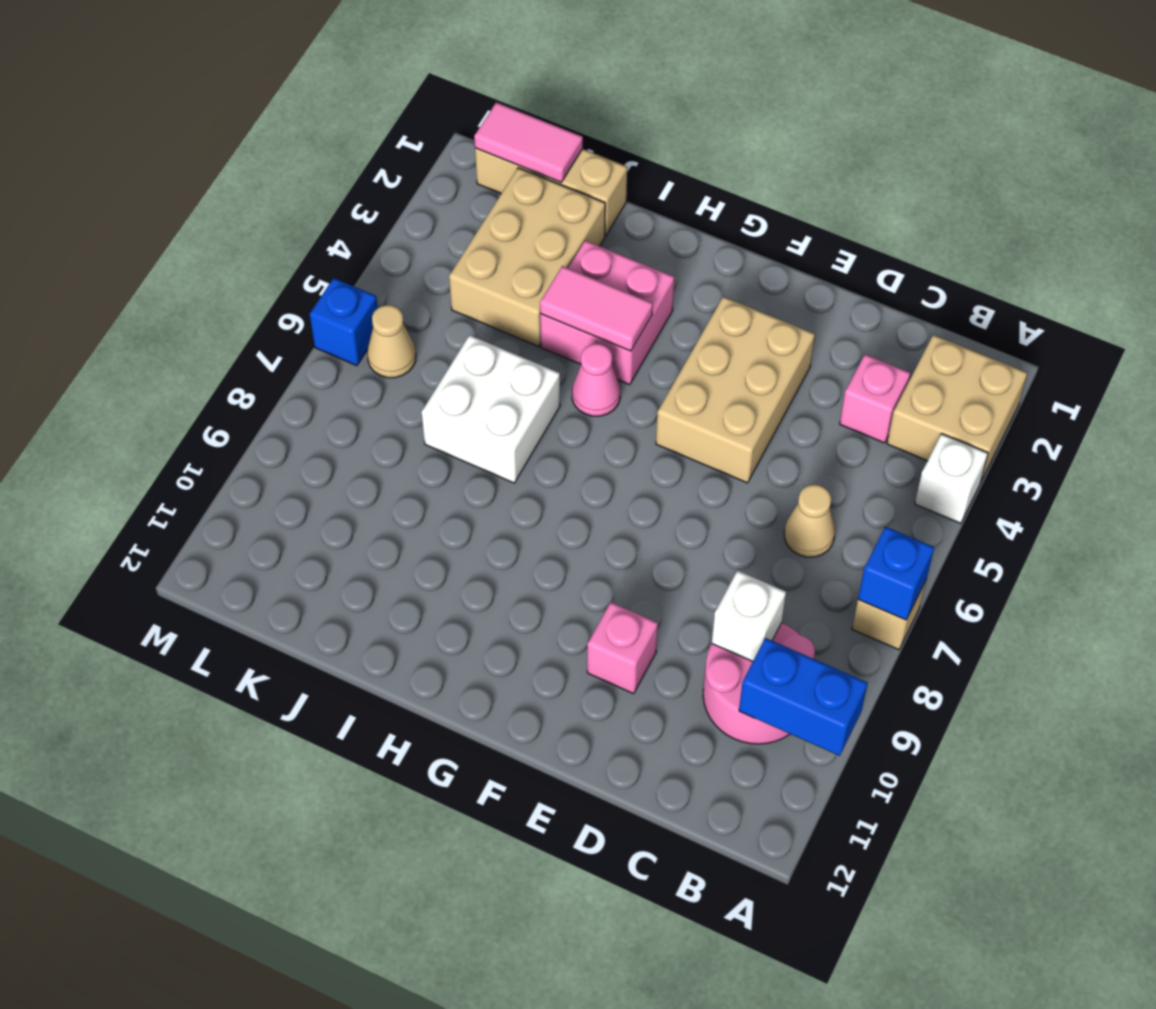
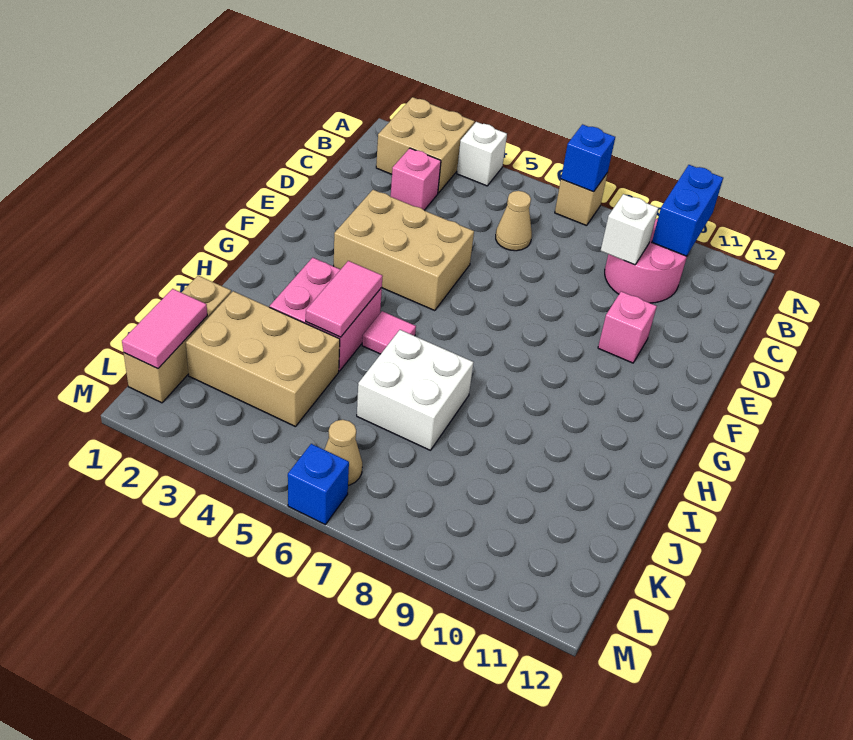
pink 1x1 cone [572,344,620,416] -> pink 1x1 tile [362,311,416,354]

